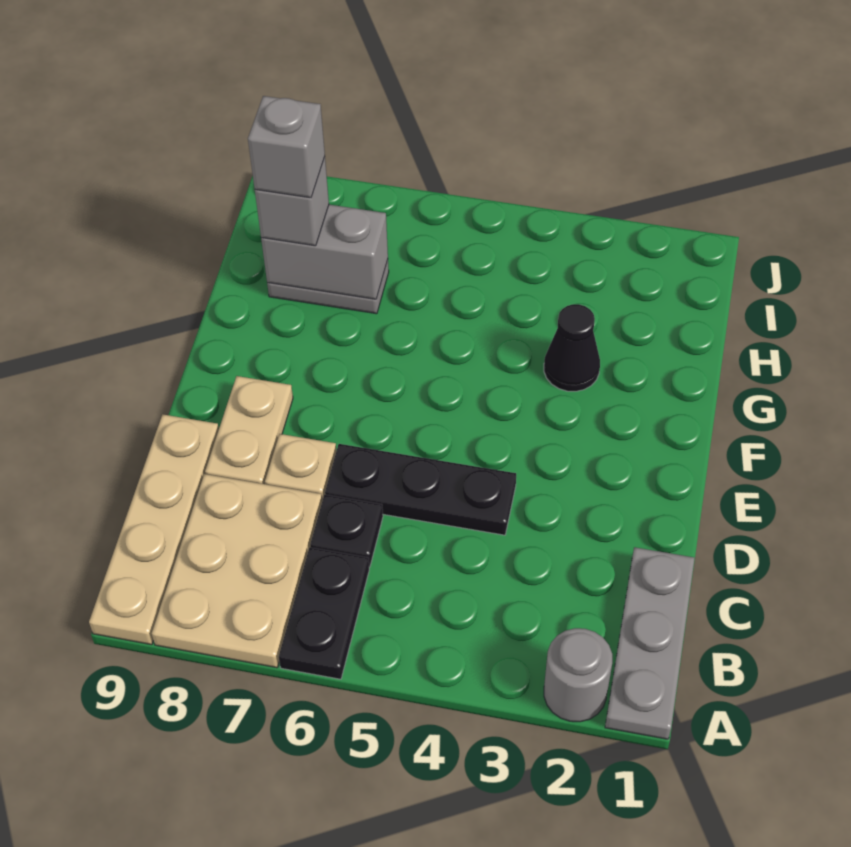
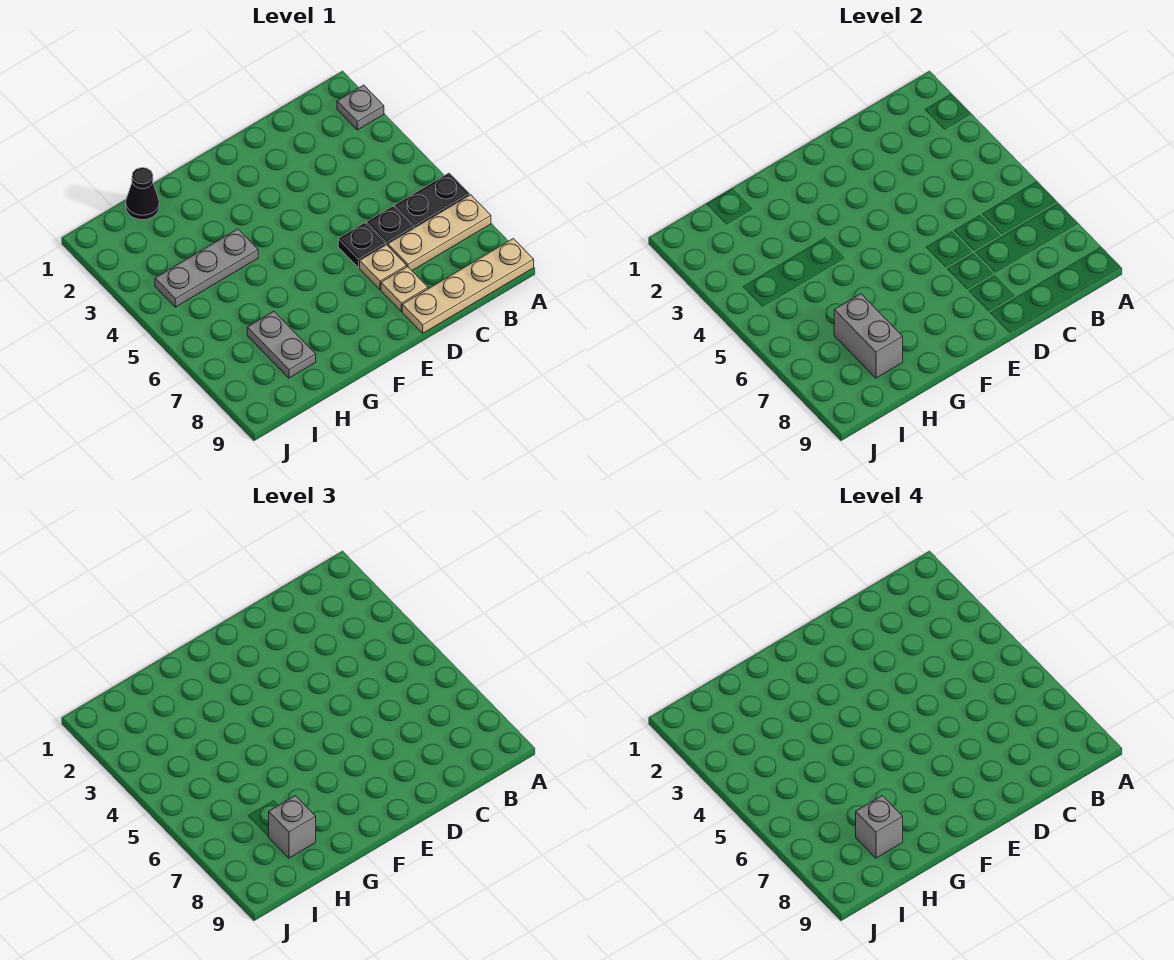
grey 1x3 plate [605,547,695,739] -> grey 1x3 plate moved to [155,229,258,307]
grey 1x1 round brick [544,628,612,722] -> grey 1x1 plate [337,85,384,130]
tan 2x3 plate [152,474,322,668] -> tan 1x3 plate [388,195,491,270]
black 1x3 plate [325,444,516,535] -> black 1x1 plate [338,223,385,268]
tan 1x2 plate [205,376,293,484] -> tan 1x1 plate [381,267,428,311]
black 1x1 cone [544,304,600,391] -> black 1x1 cone moved to [126,168,159,220]

